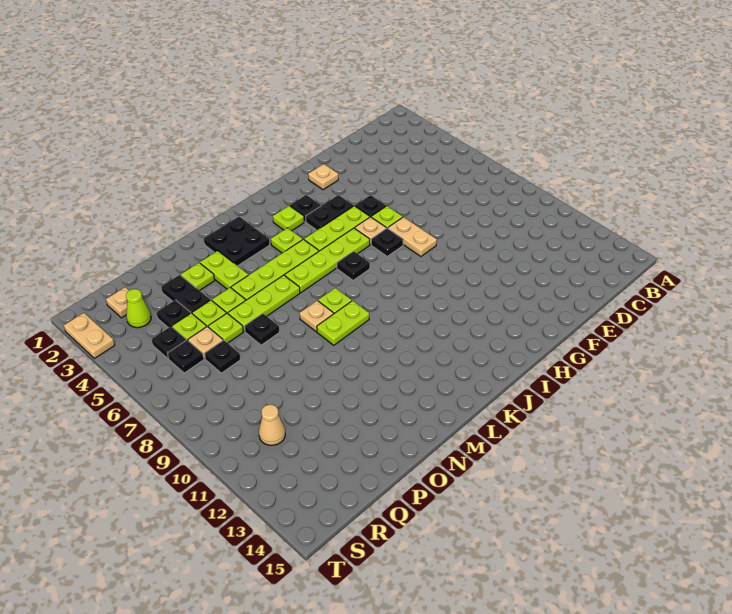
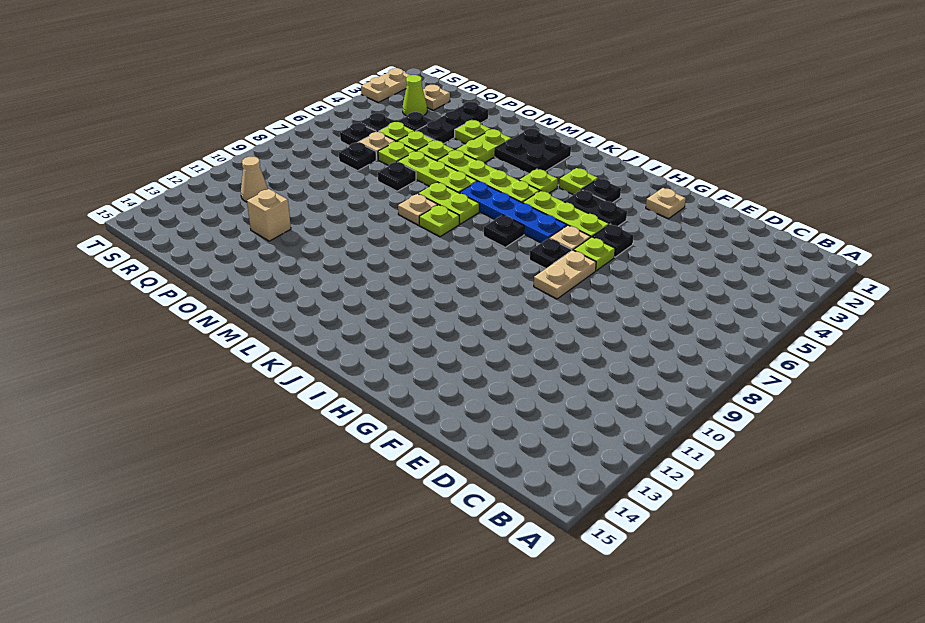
lime 1x4 plate [285,228,370,293] -> blue 1x4 plate [460,181,567,243]
lime 1x2 plate [317,301,369,345] -> lime 1x2 plate moved to [419,182,479,224]
black 1x2 plate [161,275,210,313] -> black 1x3 plate [417,102,489,143]
none -> tan 1x1 brick [247,189,291,241]

